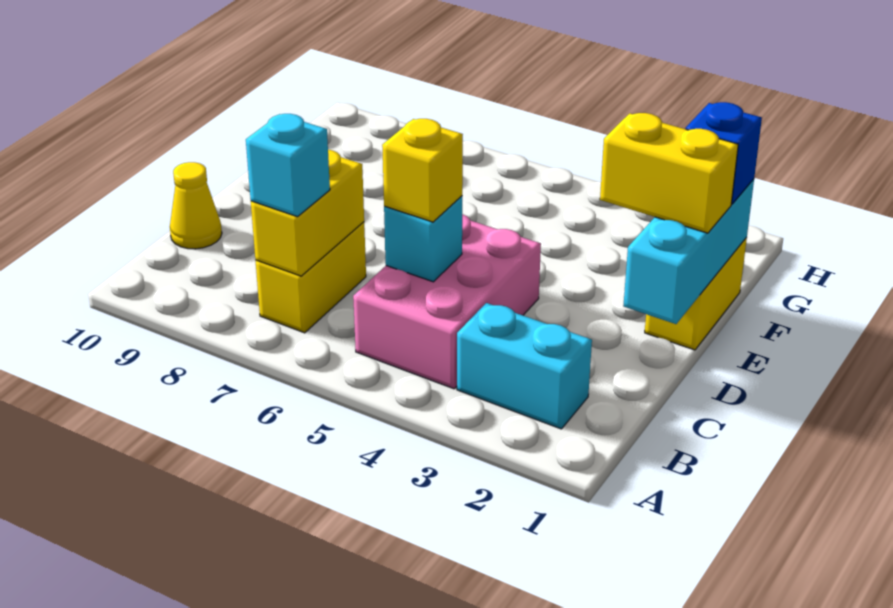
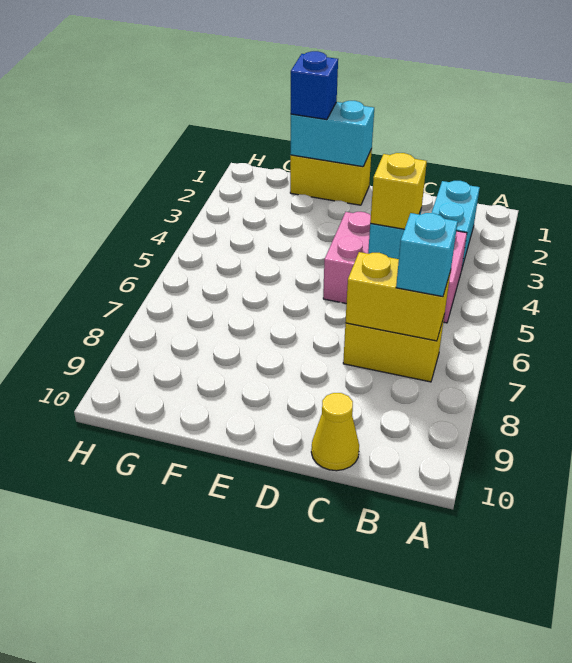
cyan 1x3 brick [623,179,754,324] -> cyan 1x2 brick [290,101,374,167]
yellow 1x2 brick [600,113,738,233] -> none

